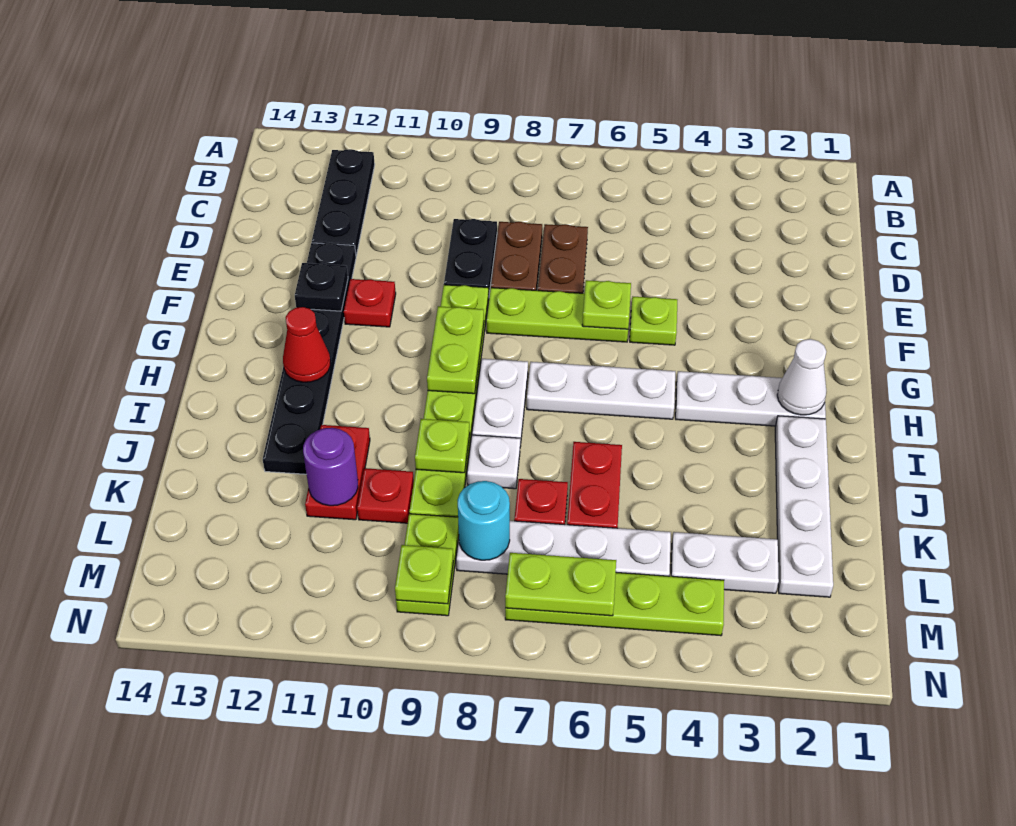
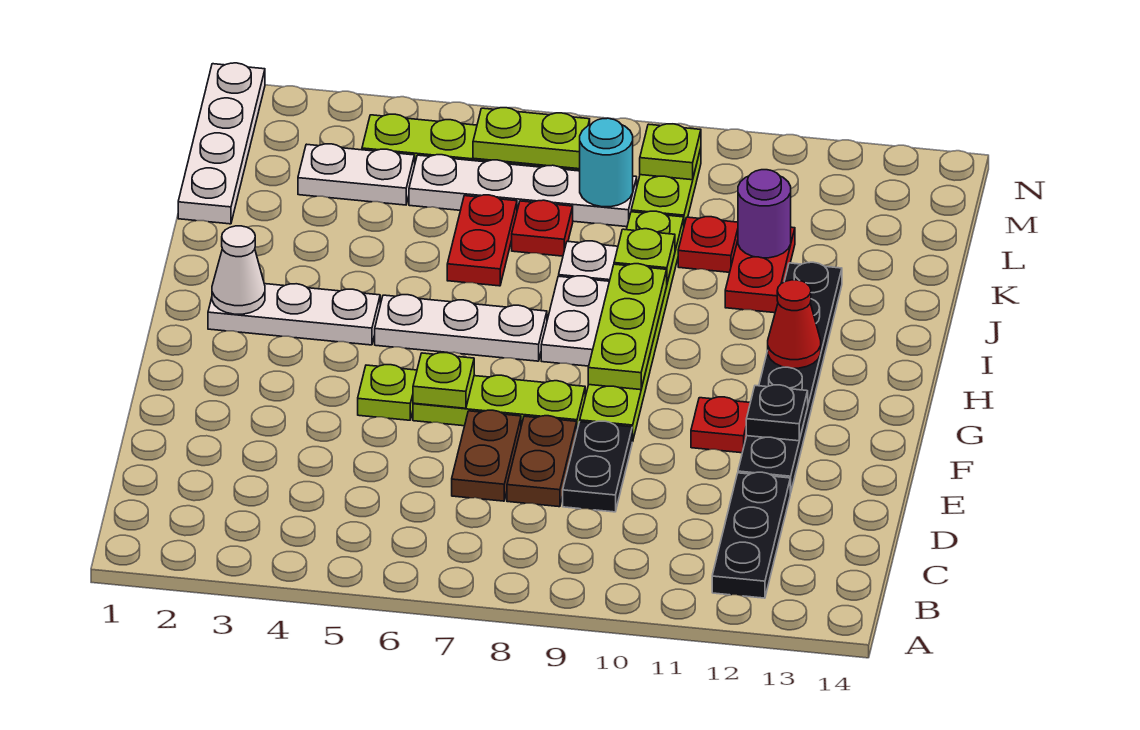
lime 1x2 plate [427,306,484,394] -> lime 1x3 plate [588,264,667,390]
white 1x4 plate [775,416,833,597] -> white 1x4 plate moved to [178,63,265,224]

